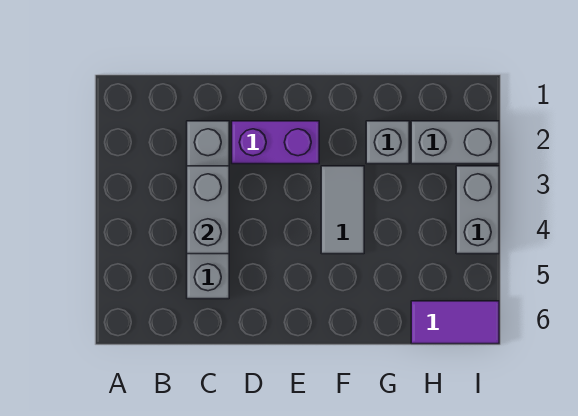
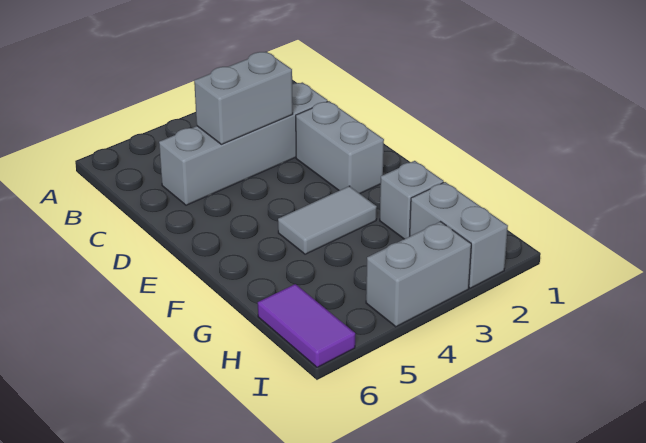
purple 1x2 brick [232,121,319,164] -> grey 1x2 brick [296,101,384,194]

